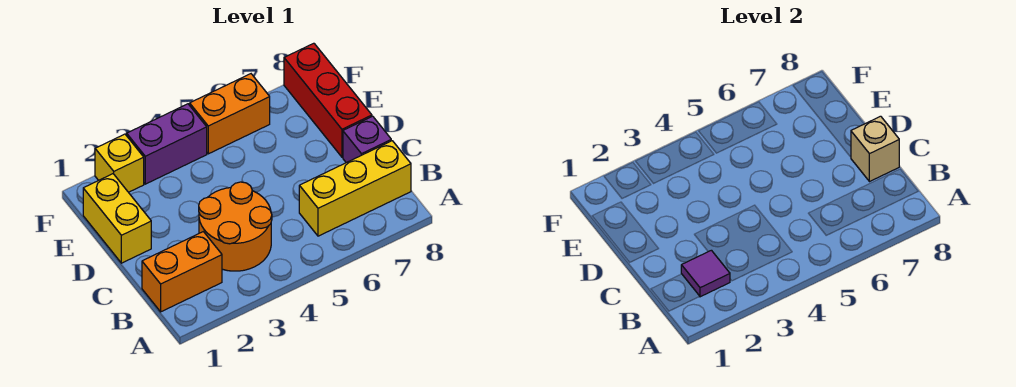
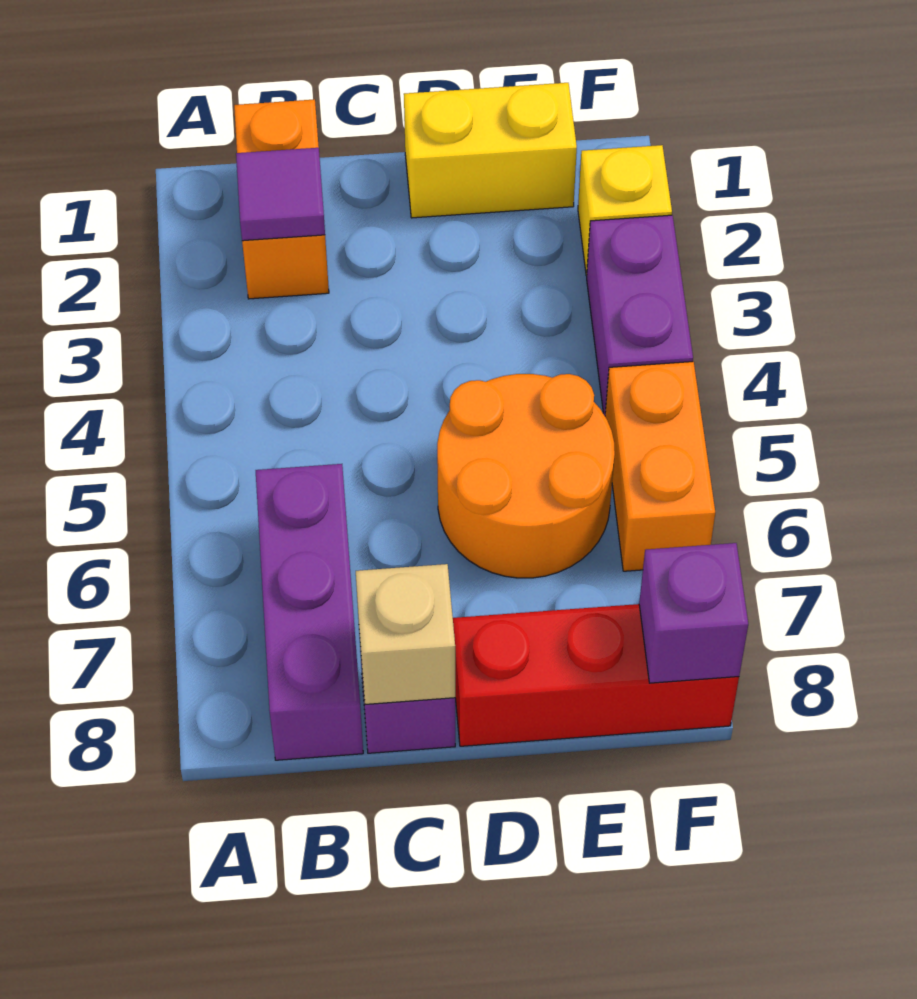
orange 2x2 round brick [199,182,272,271] -> orange 2x2 round brick moved to [437,374,615,578]
yellow 1x3 brick [299,141,411,236] -> purple 1x3 brick [256,464,363,760]
none -> purple 1x1 brick [639,543,748,683]

